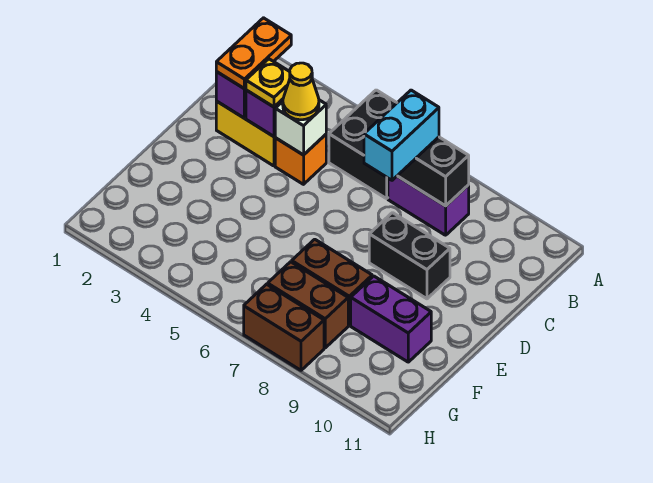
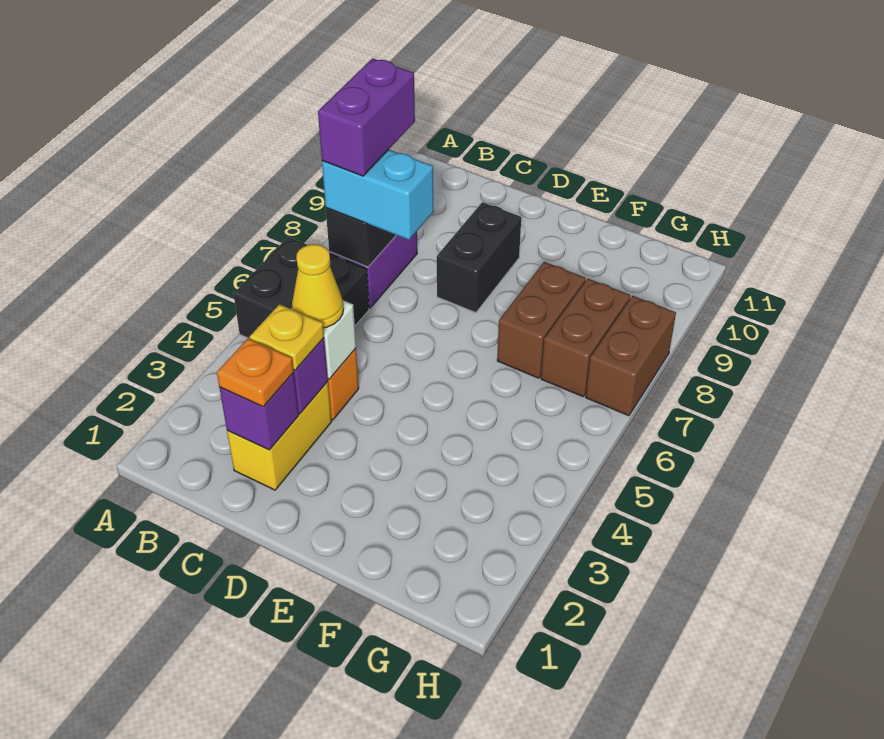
orange 1x2 plate [216,18,291,89] -> orange 1x1 plate [217,338,294,407]
purple 1x2 brick [351,276,431,362] -> purple 1x2 brick moved to [318,58,415,176]

